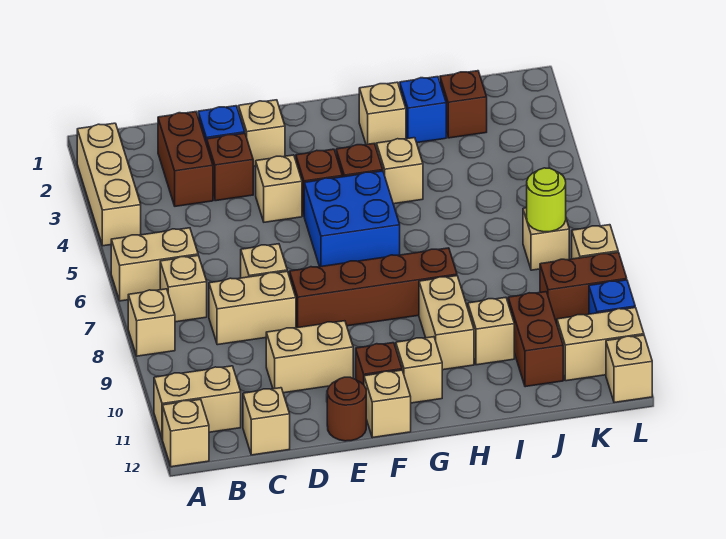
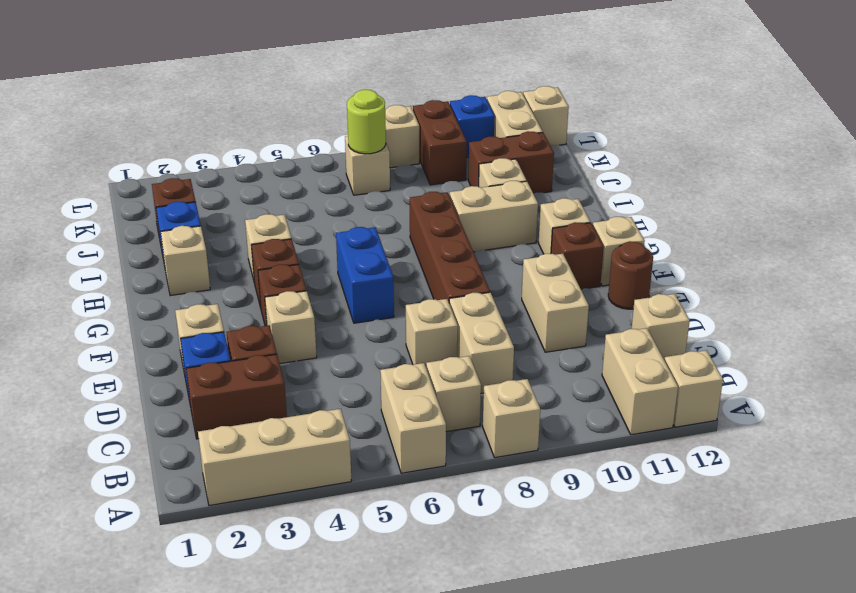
blue 2x2 brick [304,171,400,267] -> blue 1x2 brick [336,227,394,323]

